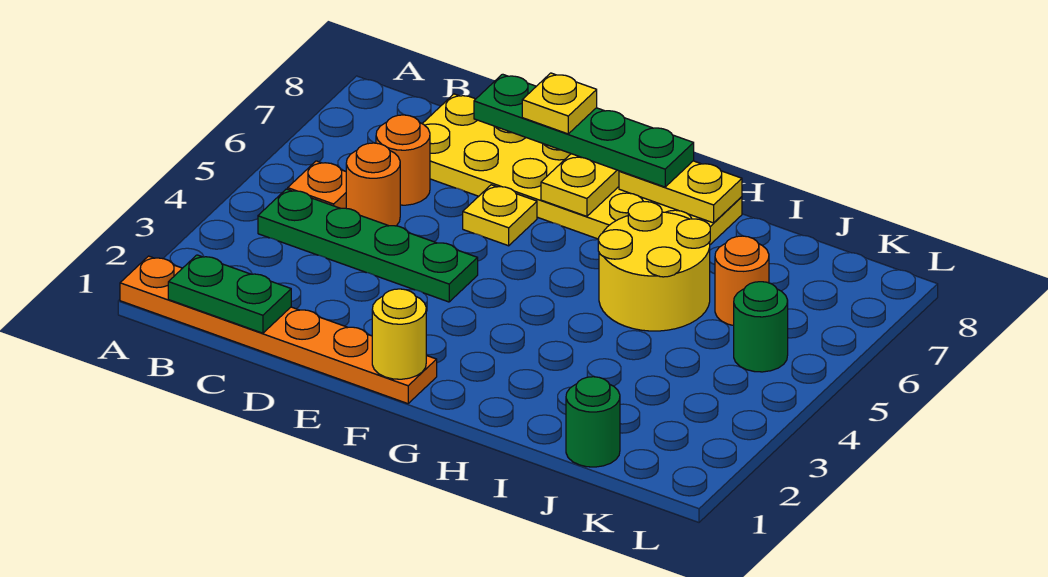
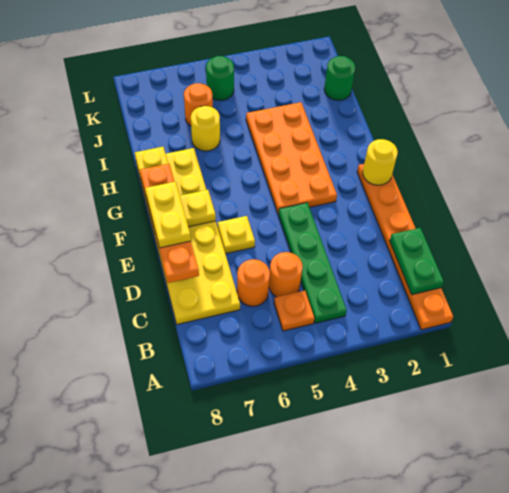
green 1x4 plate [474,74,694,187] -> orange 1x4 plate [140,164,199,283]
yellow 1x1 plate [522,73,597,134] -> yellow 1x2 plate [145,182,191,248]
none -> orange 2x4 plate [246,102,337,214]
yellow 2x2 round brick [598,202,710,331] -> yellow 1x1 round brick [191,106,220,151]

